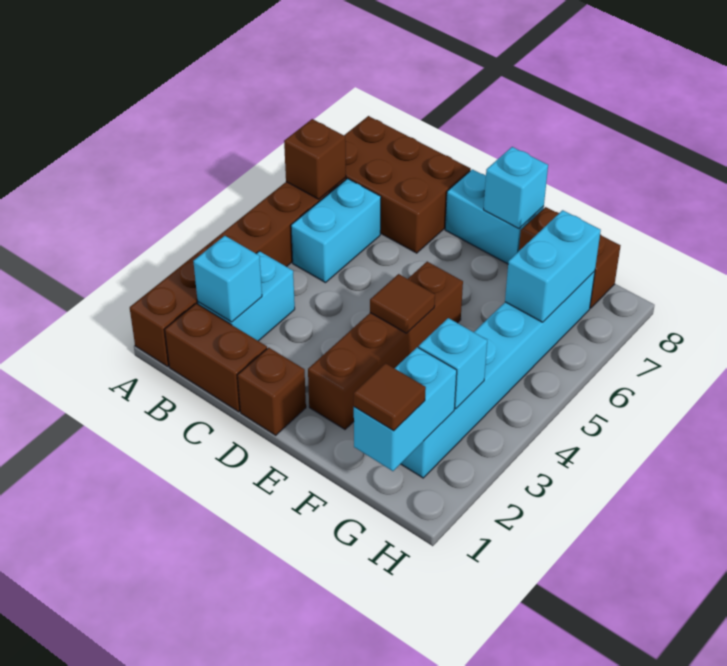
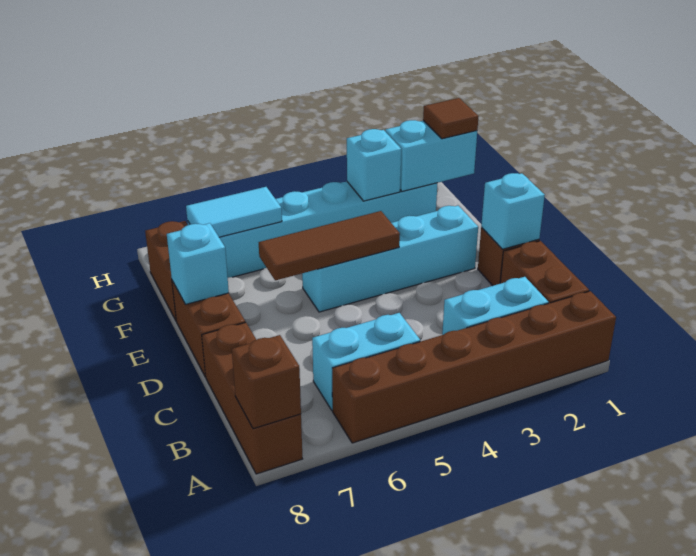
brown 1x1 brick [284,119,346,199] -> brown 1x1 brick moved to [232,335,301,429]
brown 2x3 brick [344,116,471,253] -> brown 1x3 brick [202,322,302,474]
cyan 1x1 brick [193,236,262,322] -> cyan 1x1 brick moved to [481,173,545,249]
cyan 1x2 brick [445,169,544,264] -> brown 1x2 brick [172,281,245,377]
brown 1x4 brick [308,262,463,429] -> cyan 1x4 brick [302,206,478,312]
brown 1x1 tile [370,274,435,333] -> brown 1x3 tile [259,211,400,280]
cyan 1x2 brick [505,210,601,322] -> cyan 1x2 tile [186,187,282,237]

